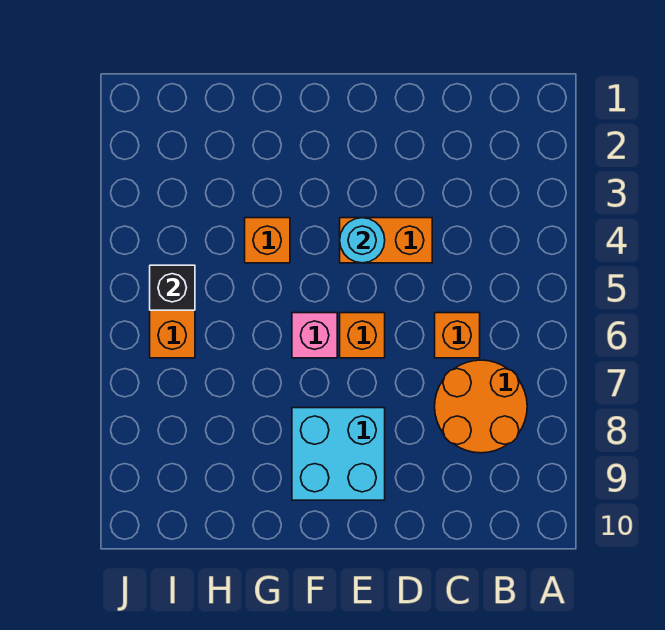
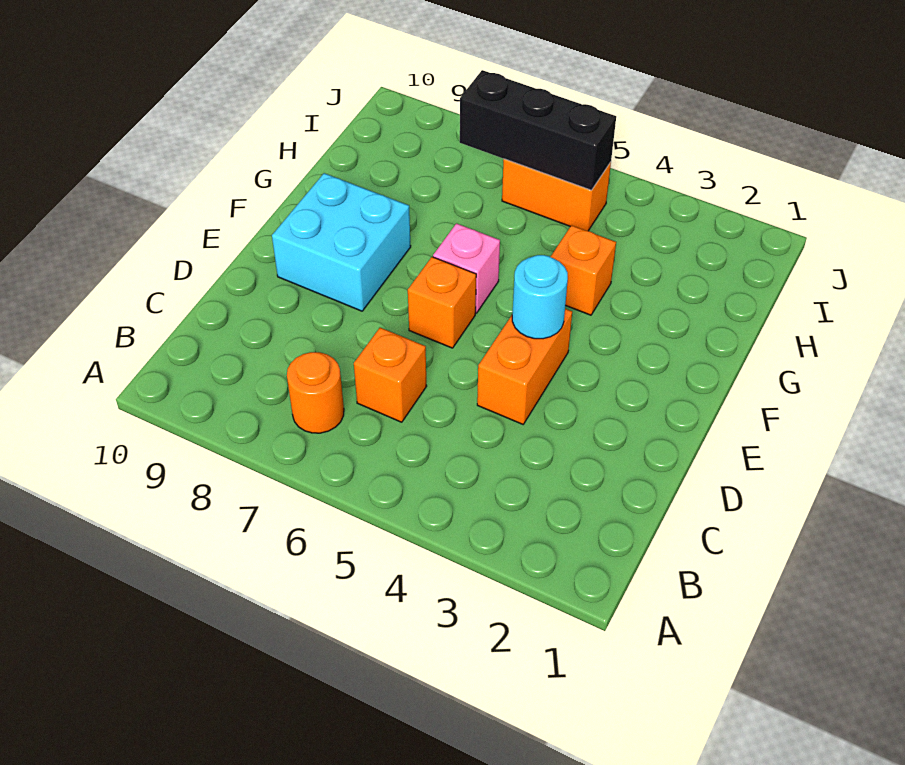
orange 2x2 round brick [435,360,527,453] -> orange 1x1 round brick [287,352,344,433]
black 1x1 brick [150,265,195,310] -> black 1x3 brick [460,70,616,190]

